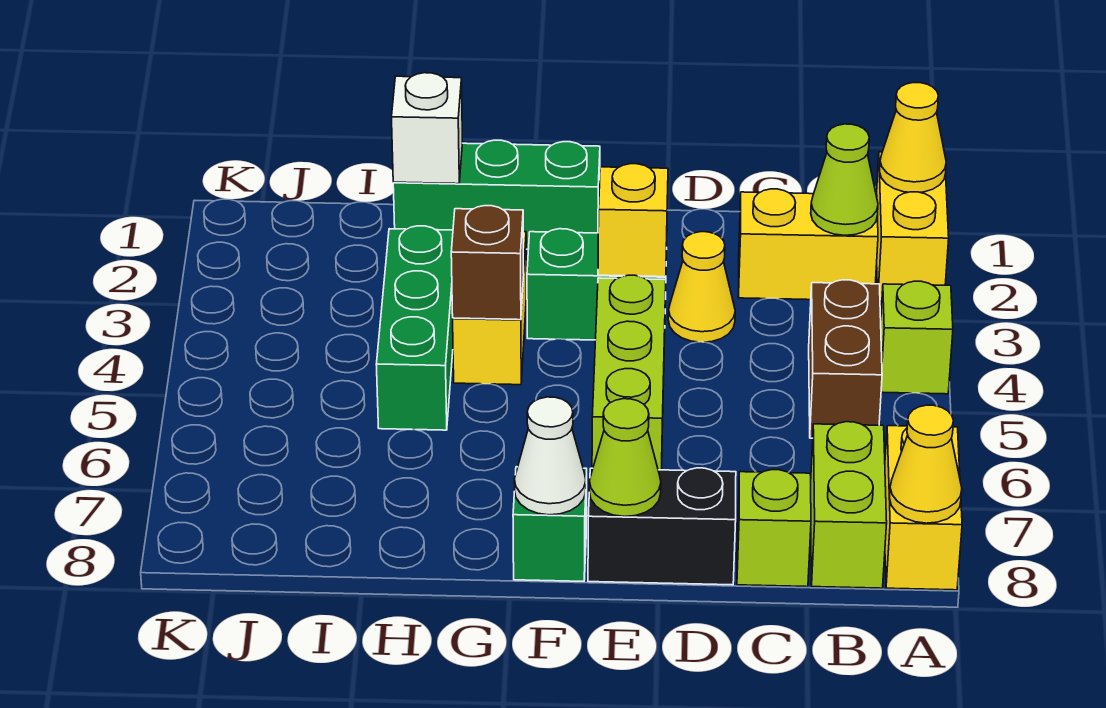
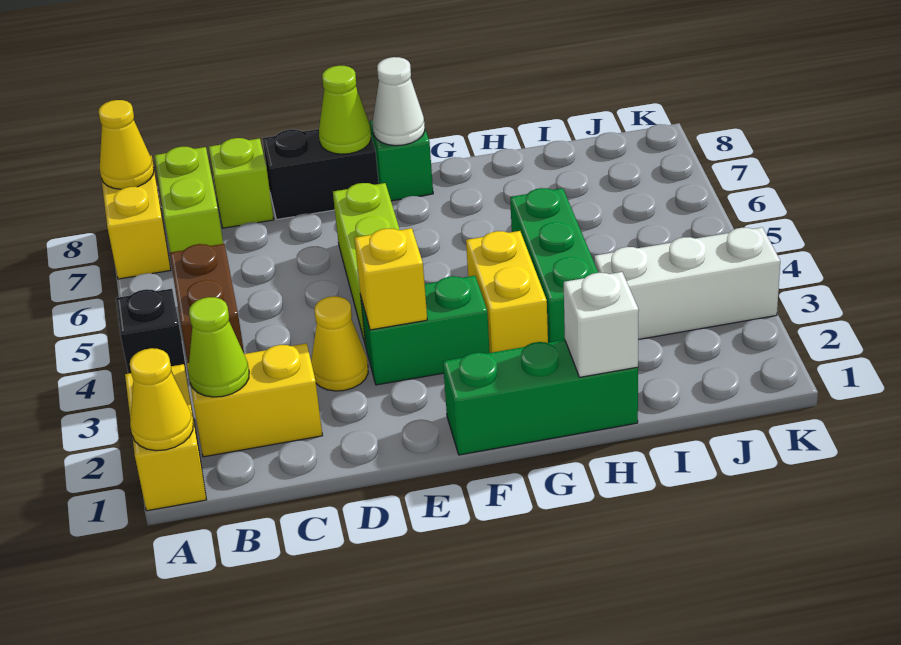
lime 1x1 brick [881,281,953,394] -> black 1x1 brick [116,289,187,378]
brown 1x1 brick [451,206,524,320] -> none
none -> white 1x3 brick [594,227,780,339]

